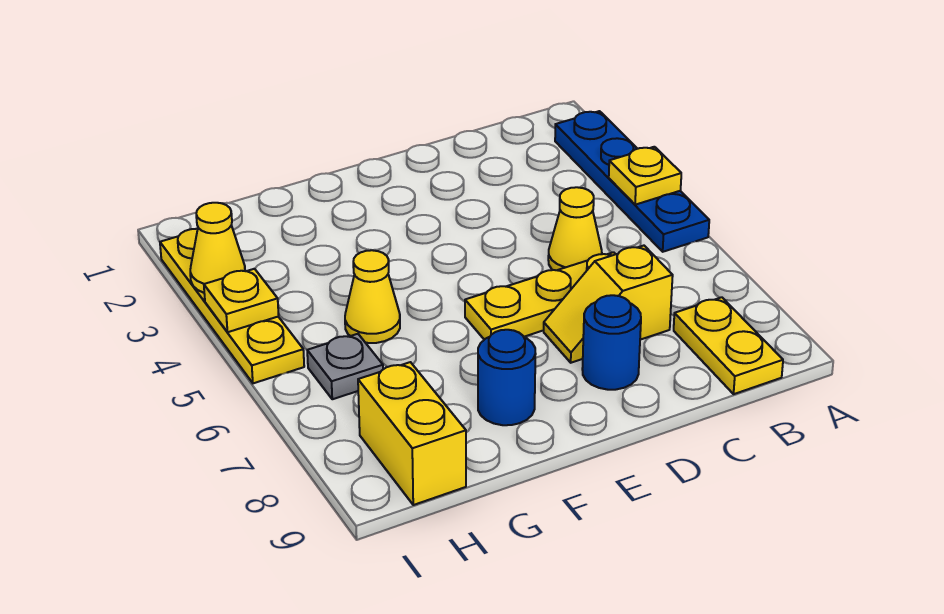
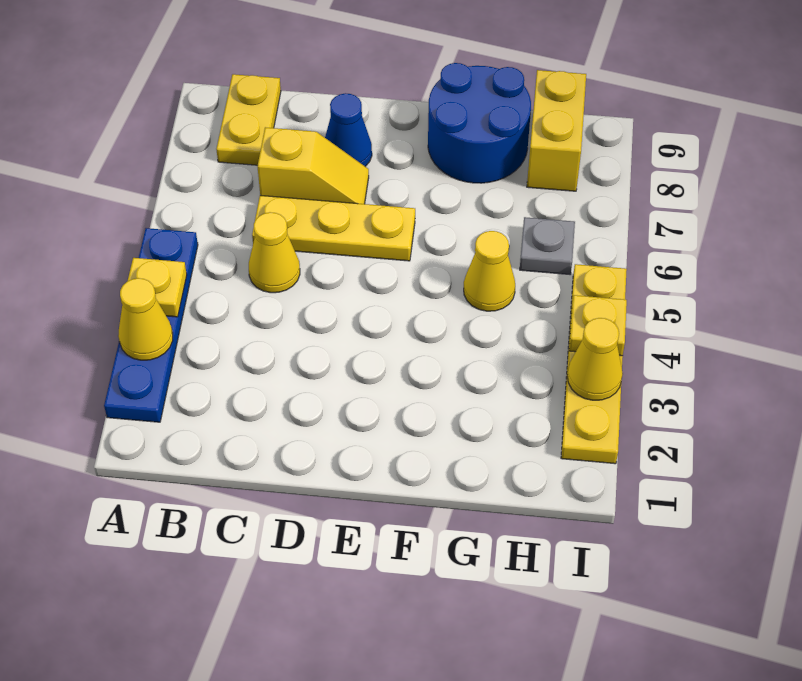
none -> yellow 1x1 cone [118,278,173,360]
blue 1x1 round brick [582,295,641,390] -> blue 1x1 cone [325,93,372,166]
blue 1x1 round brick [478,330,536,425] -> blue 2x2 round brick [428,63,531,183]

